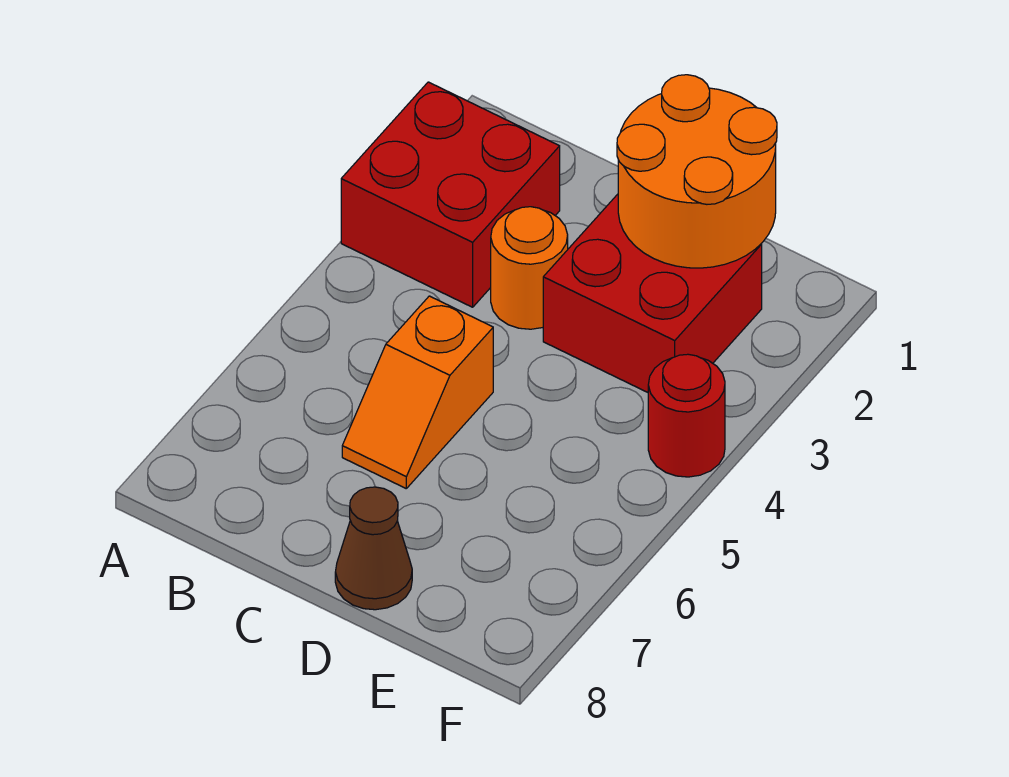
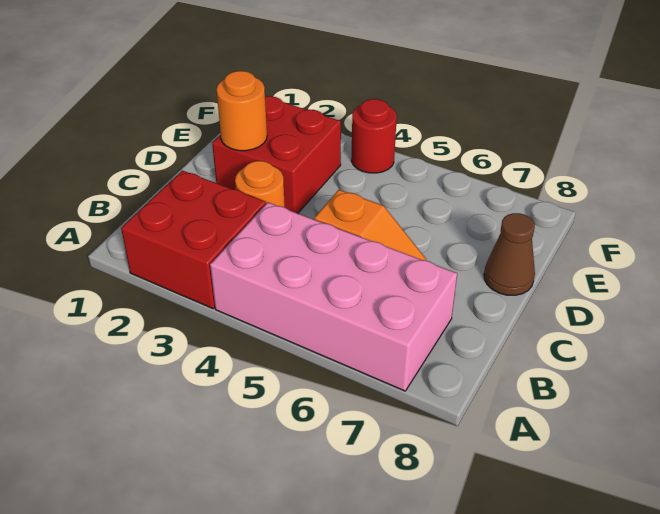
none -> pink 2x4 brick [210,203,457,391]
orange 2x2 round brick [617,75,777,268] -> orange 1x1 round brick [217,71,267,151]

